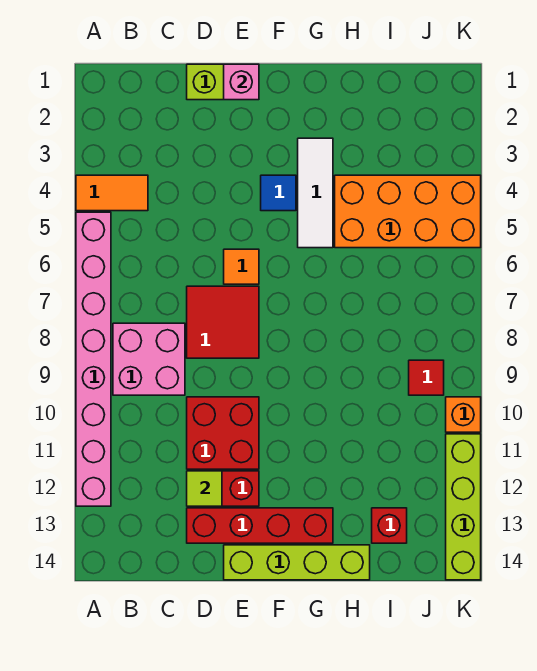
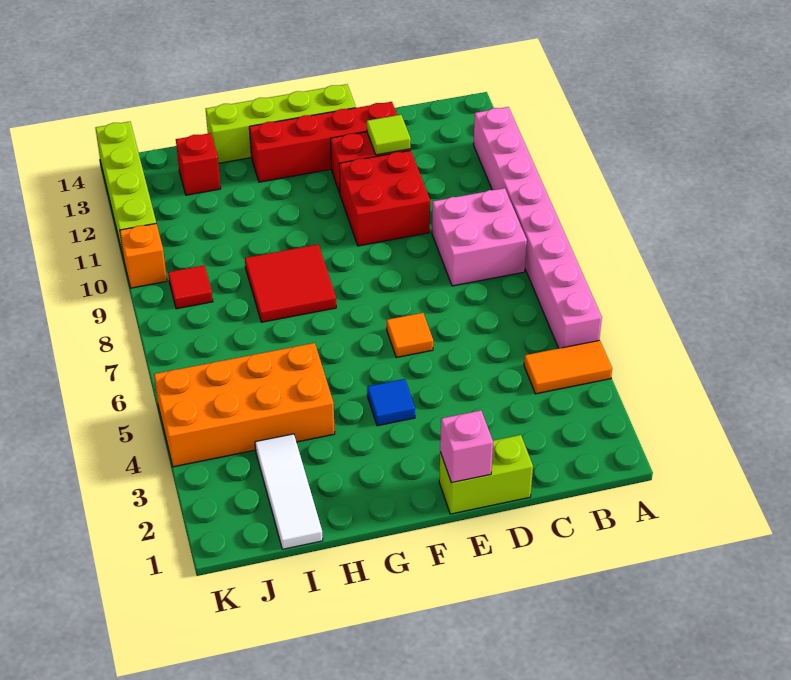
red 2x2 tile [187,286,259,358] -> red 2x2 tile moved to [245,244,336,322]
white 1x3 tile [298,138,333,248] -> white 1x3 tile moved to [255,434,323,549]

